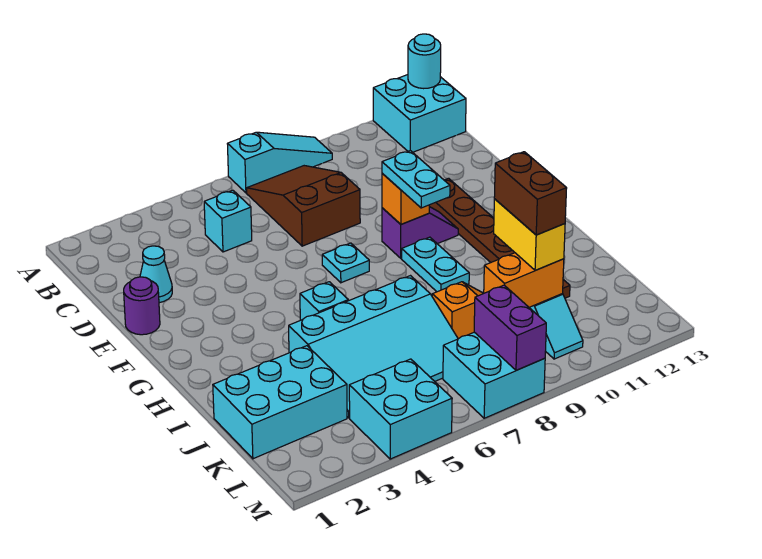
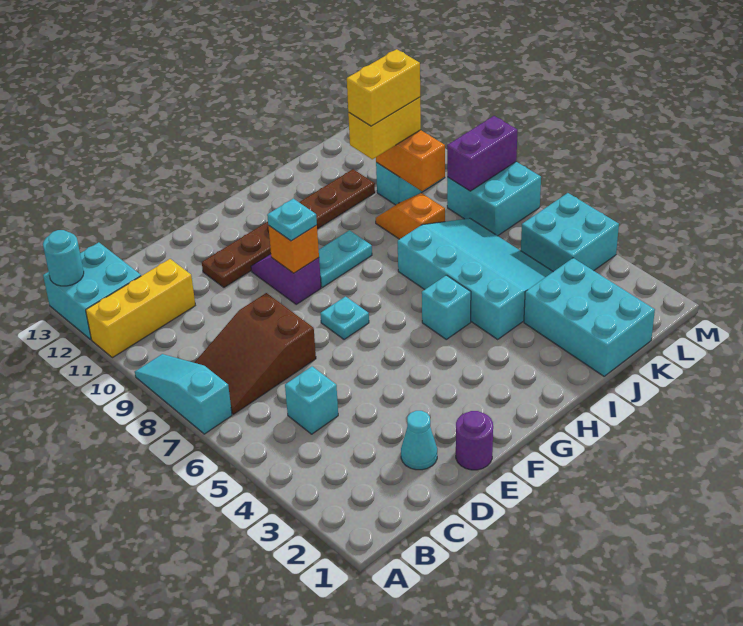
none -> yellow 1x3 brick [86,259,195,358]
cyan 1x2 plate [382,151,450,208] -> cyan 1x1 plate [267,199,317,241]
brown 1x2 brick [494,152,567,235] -> yellow 1x2 brick [347,49,420,126]

